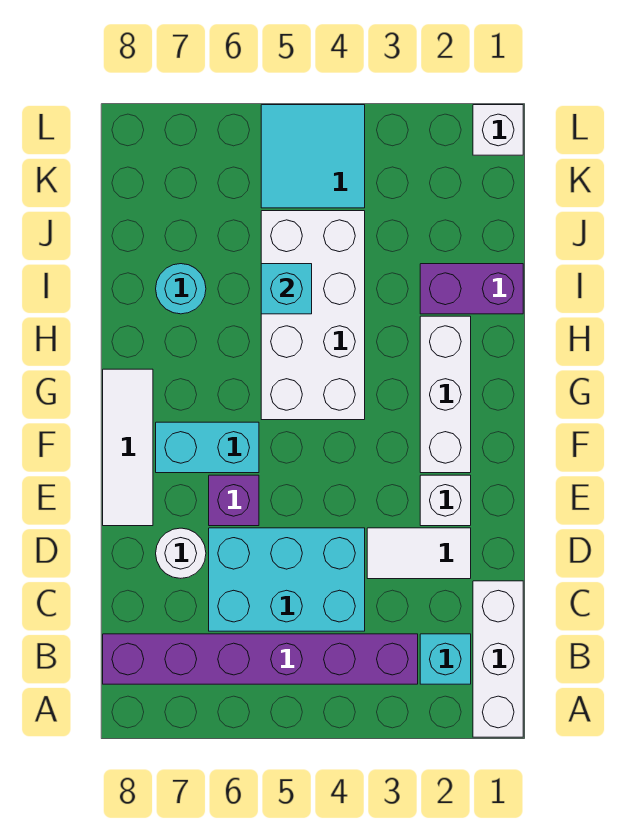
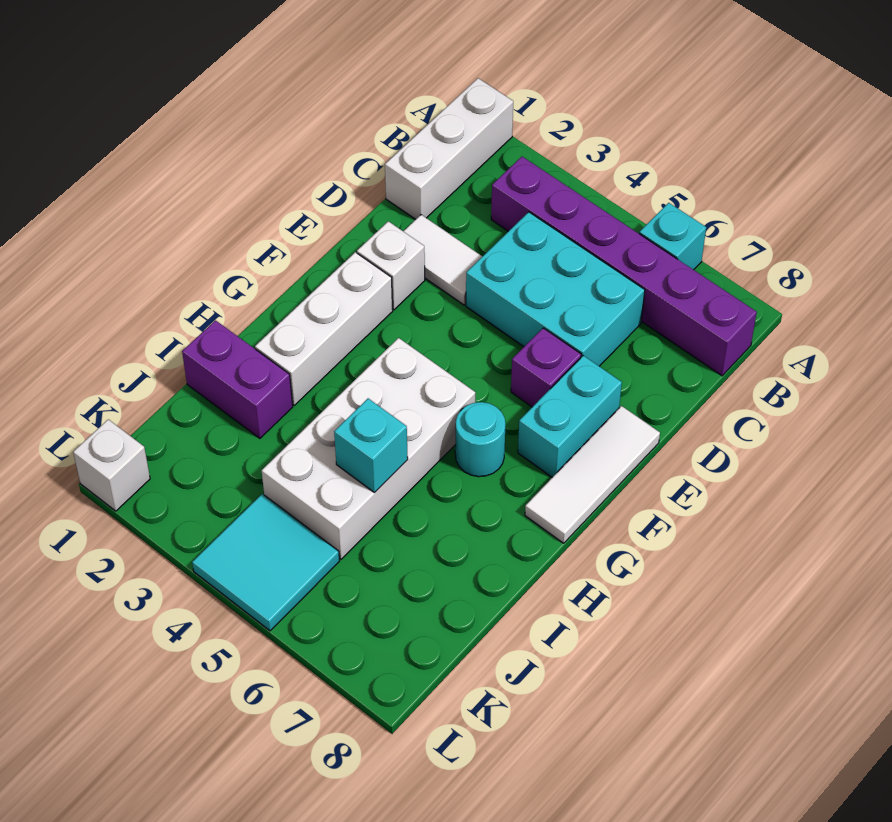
cyan 1x1 brick [420,634,471,684] -> cyan 1x1 brick moved to [639,203,706,270]
white 1x1 round brick [156,528,206,578] -> none
cyan 1x2 brick [156,422,259,473] -> cyan 1x2 brick turned to [518,356,622,477]
cyan 1x1 round brick [156,264,206,314] -> cyan 1x1 round brick moved to [455,402,505,477]

